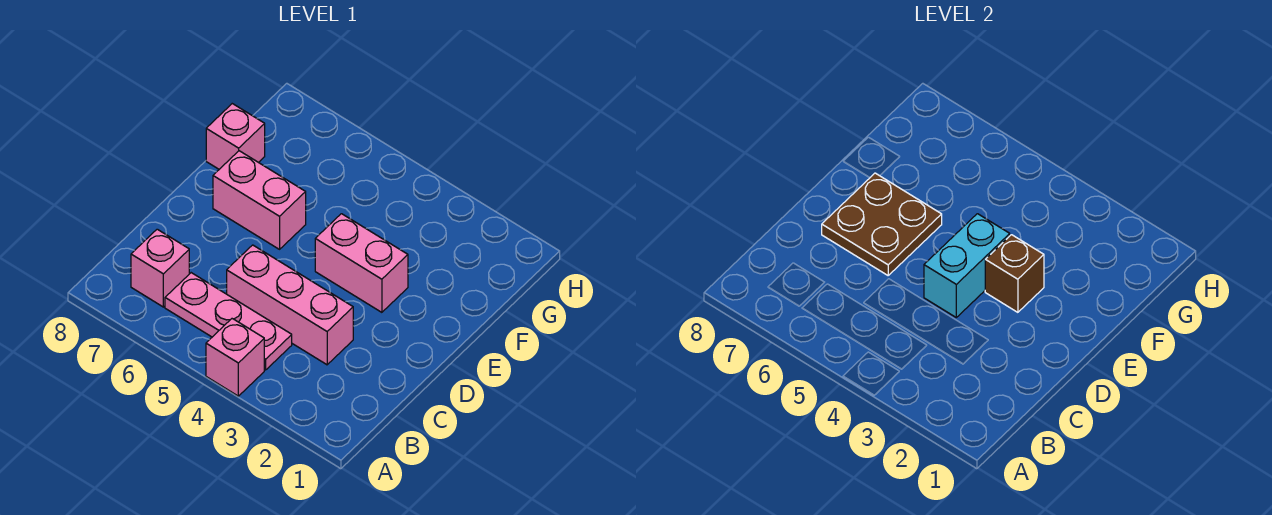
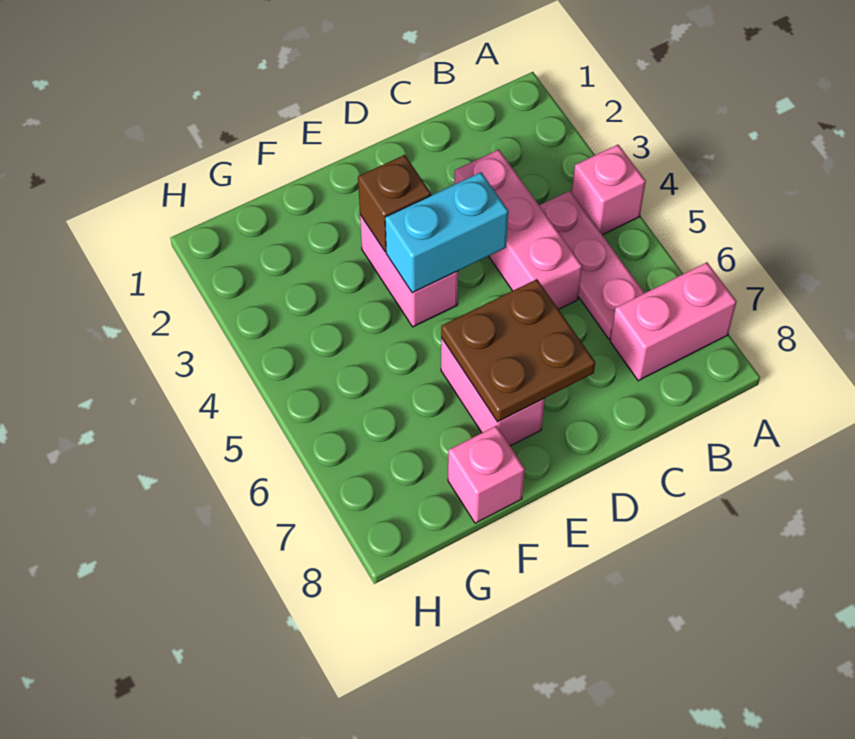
pink 1x1 brick [131,229,189,307] -> pink 1x2 brick [610,262,737,381]

